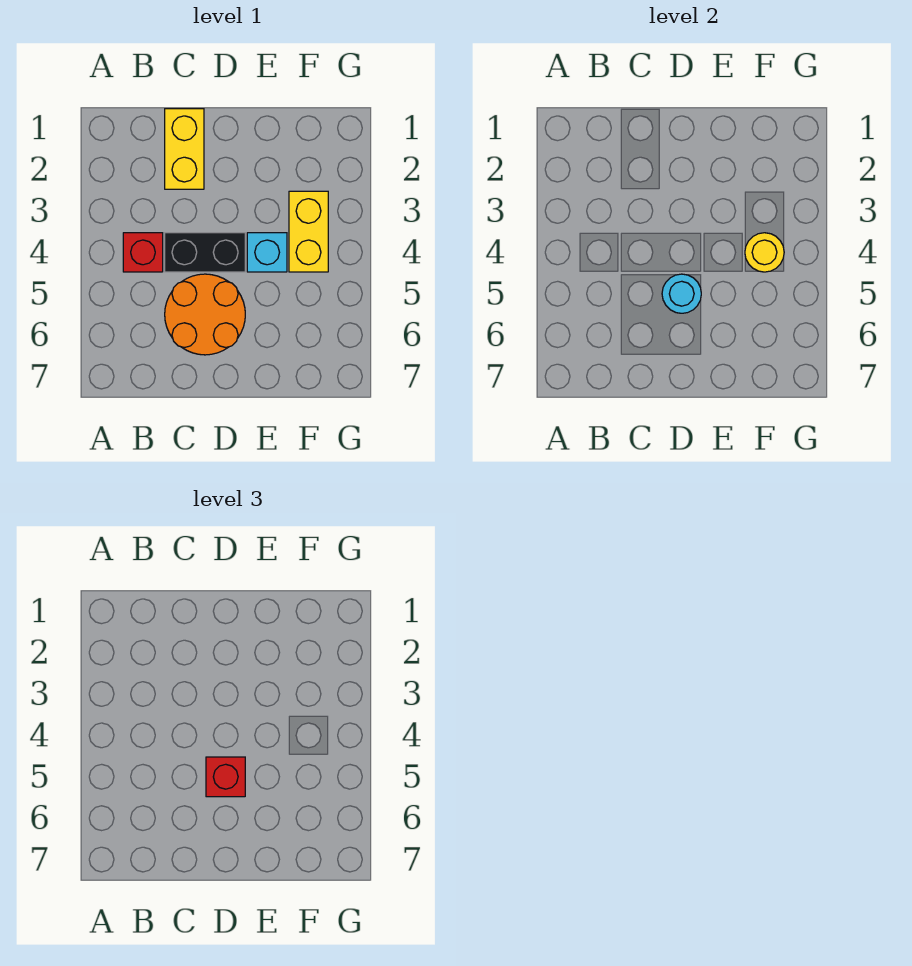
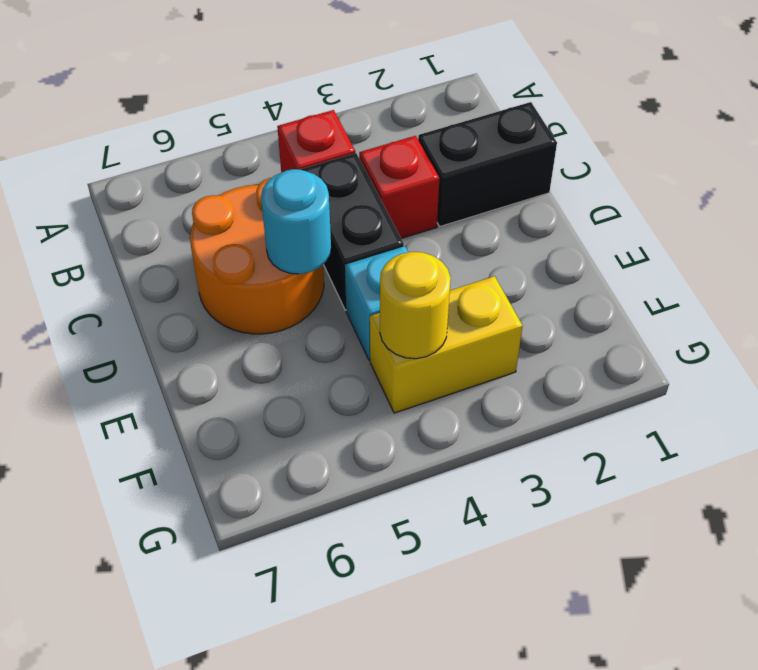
yellow 1x2 brick [165,109,204,189] -> black 1x2 brick [418,102,557,226]
red 1x1 brick [206,757,245,797] -> red 1x1 brick moved to [359,136,439,238]

